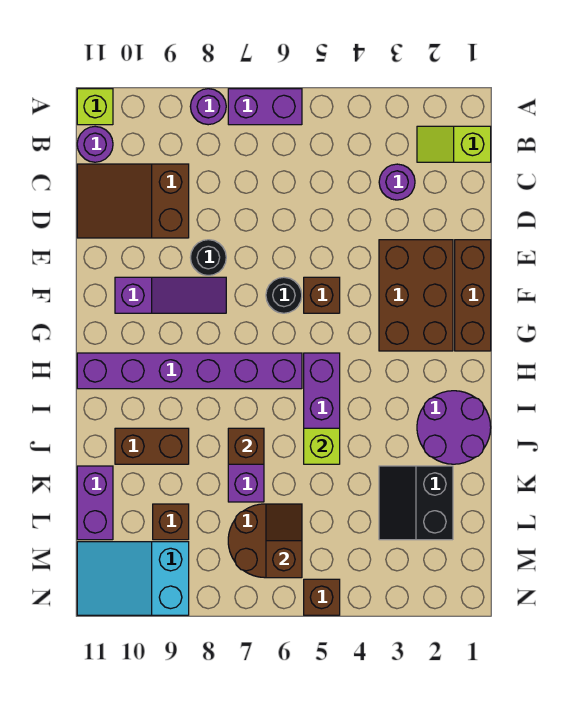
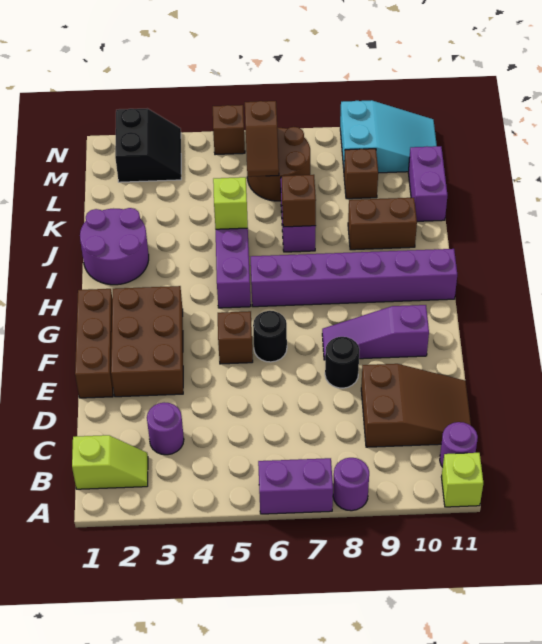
black 2x2 slope [379,466,453,540] -> black 2x2 slope moved to [115,108,181,182]

